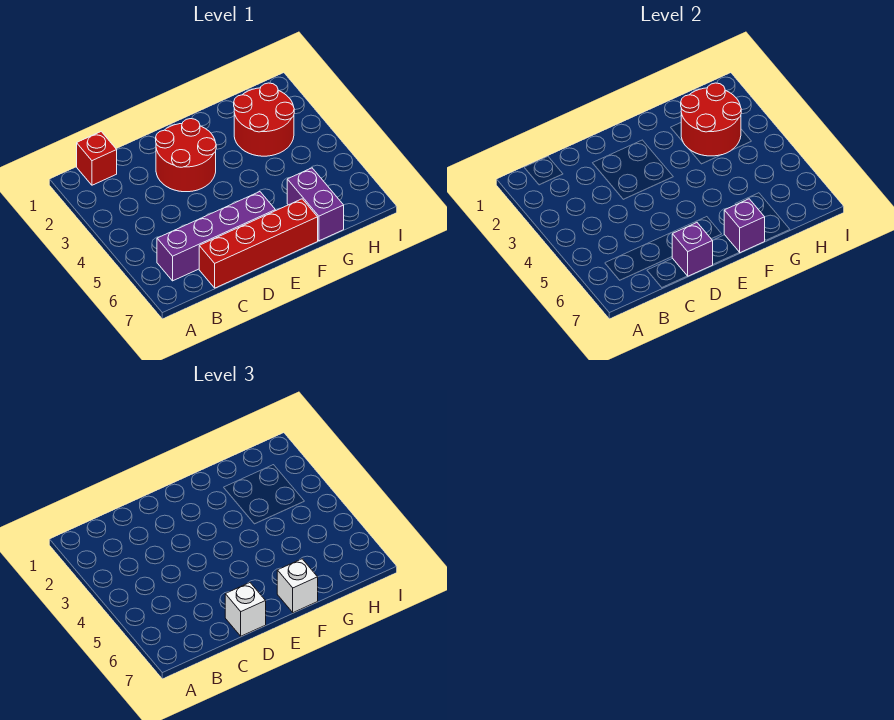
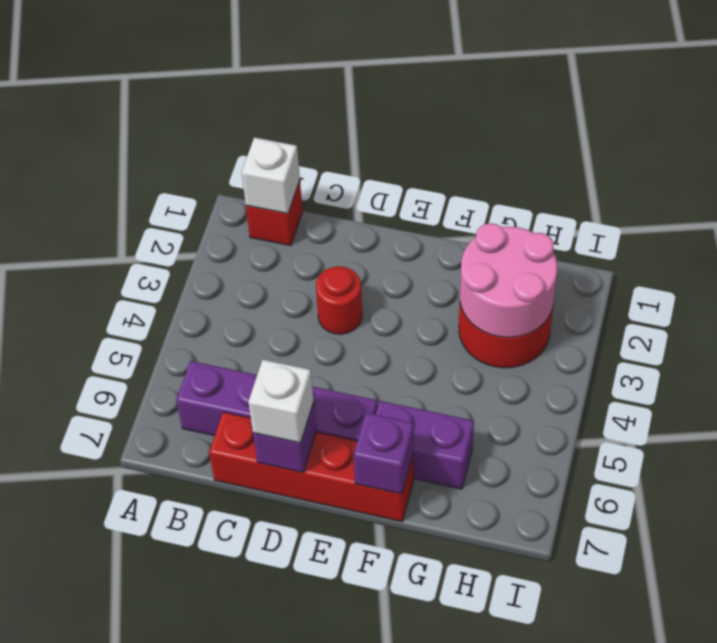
red 2x2 round brick [156,119,216,192] -> red 1x1 round brick [316,266,362,334]
white 1x1 brick [277,559,318,613] -> white 1x1 brick moved to [242,137,300,214]
red 2x2 round brick [681,83,741,156] -> pink 2x2 round brick [460,223,557,337]
purple 1x2 brick [287,168,344,241] -> purple 1x2 brick turned to [375,401,474,489]

